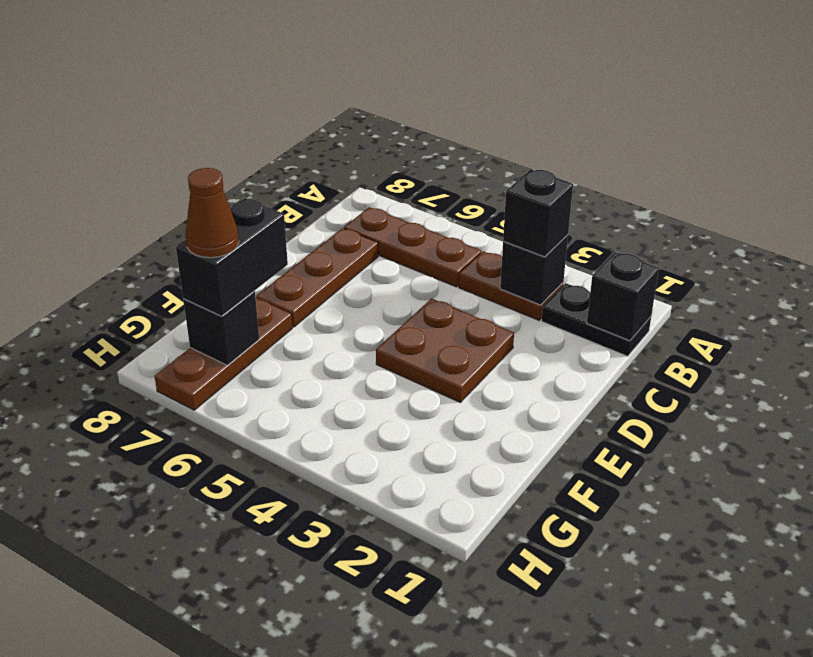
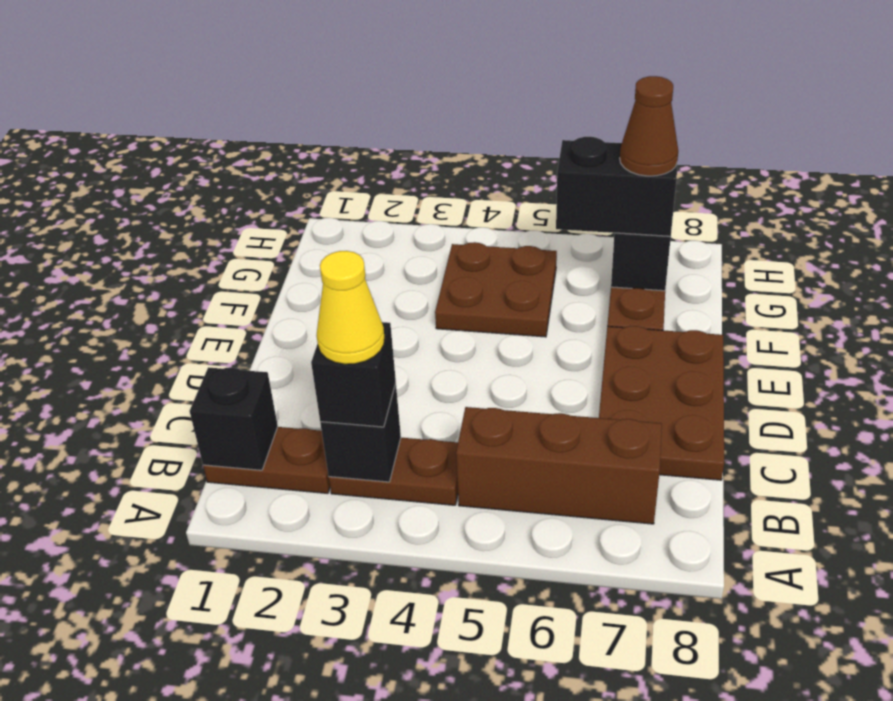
black 1x2 plate [541,283,651,356] -> brown 1x2 plate [203,427,330,493]
none -> yellow 1x1 cone [316,251,384,364]
brown 1x3 plate [344,207,481,287] -> brown 1x3 brick [456,407,662,524]
brown 1x3 plate [256,228,378,327] -> brown 2x3 plate [599,326,724,480]
brown 2x2 plate [376,299,514,402] -> brown 2x2 plate moved to [435,242,557,337]
black 1x2 brick [176,198,288,316] -> black 1x2 brick turned to [556,137,677,236]

